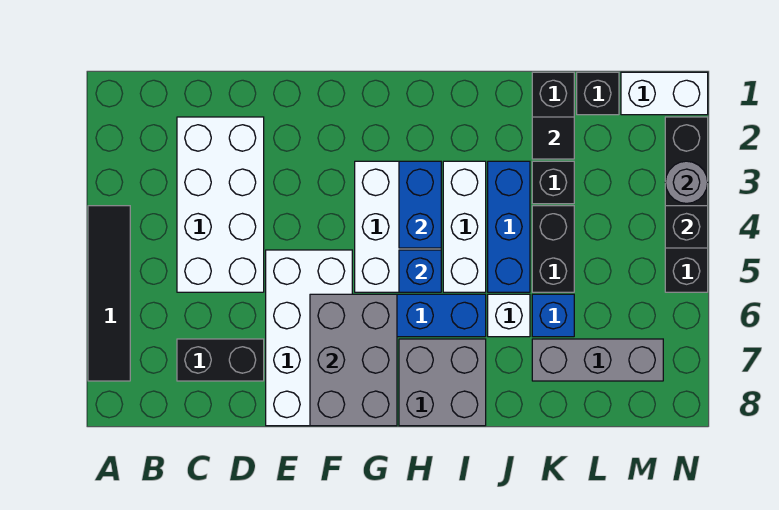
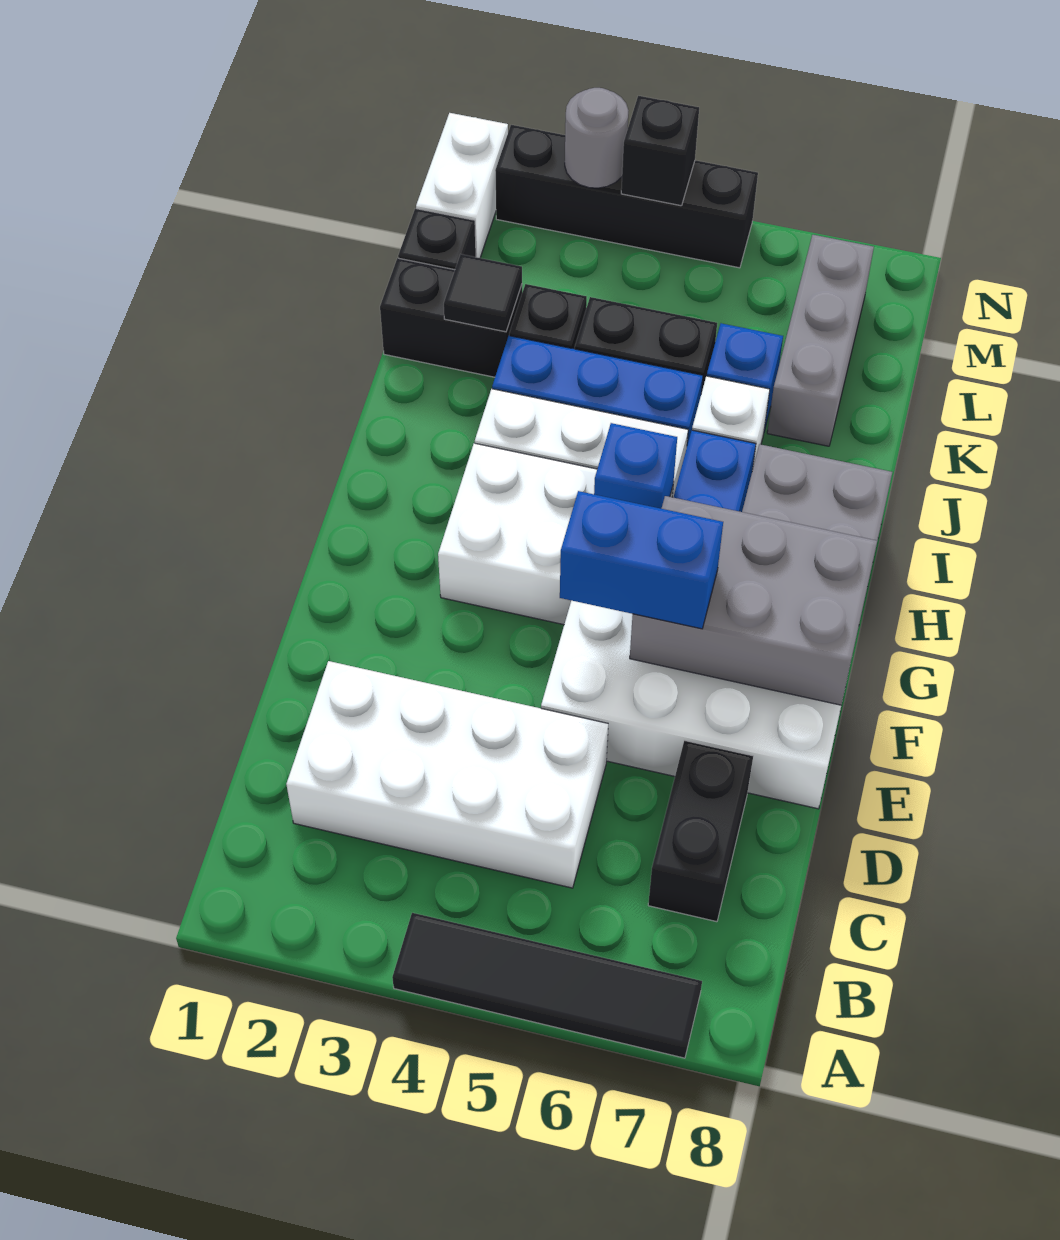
blue 1x2 brick [399,161,441,248] -> blue 1x2 brick moved to [560,491,723,629]

